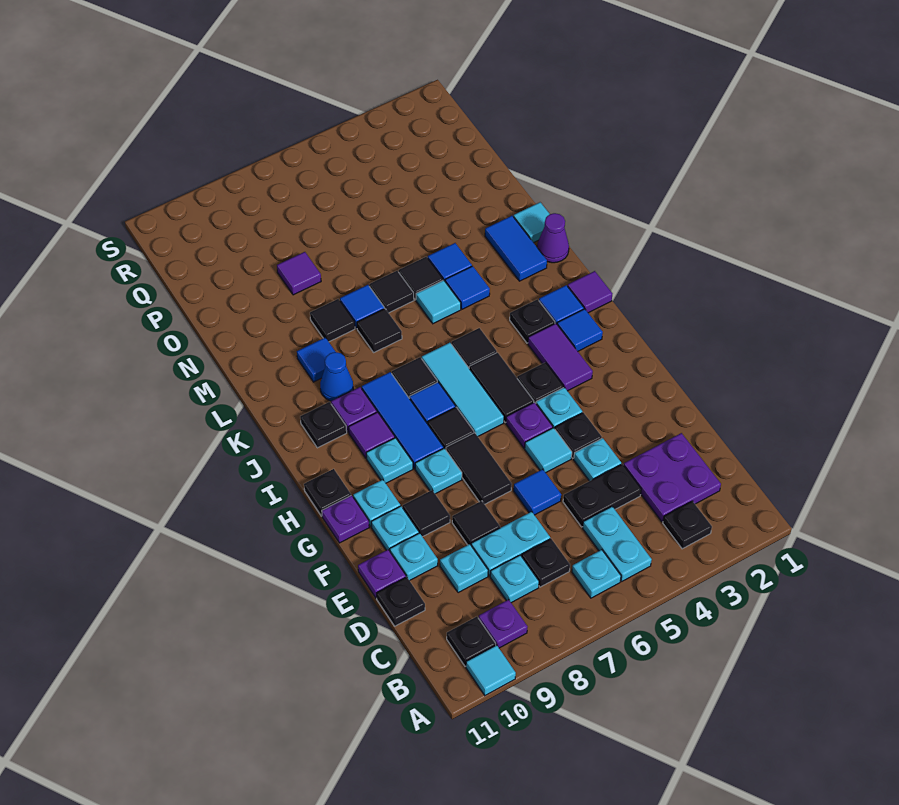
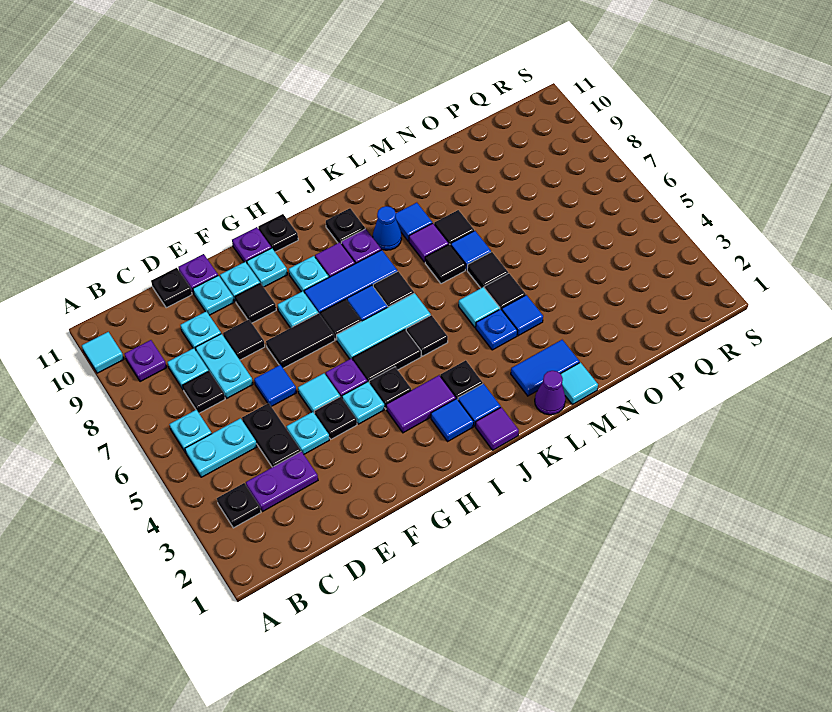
black 1x1 plate [447,617,496,666] -> none
purple 2x2 plate [624,433,721,522] -> purple 1x2 plate [246,451,318,512]
blue 1x1 tile [445,266,490,309] -> blue 1x1 plate [476,309,517,350]
purple 1x1 tile [277,252,321,295] -> purple 1x1 tile moved to [409,223,449,262]

